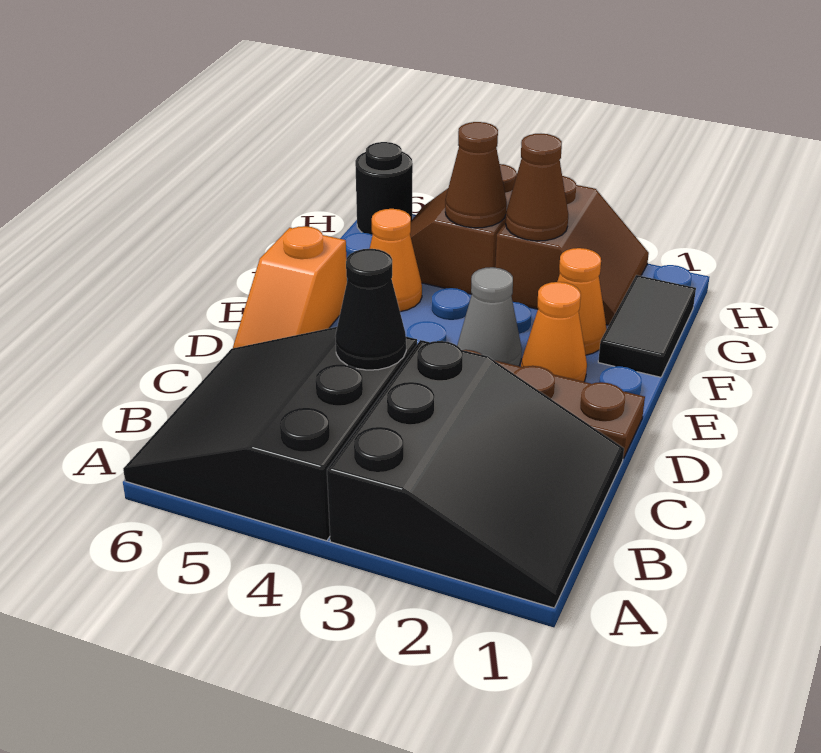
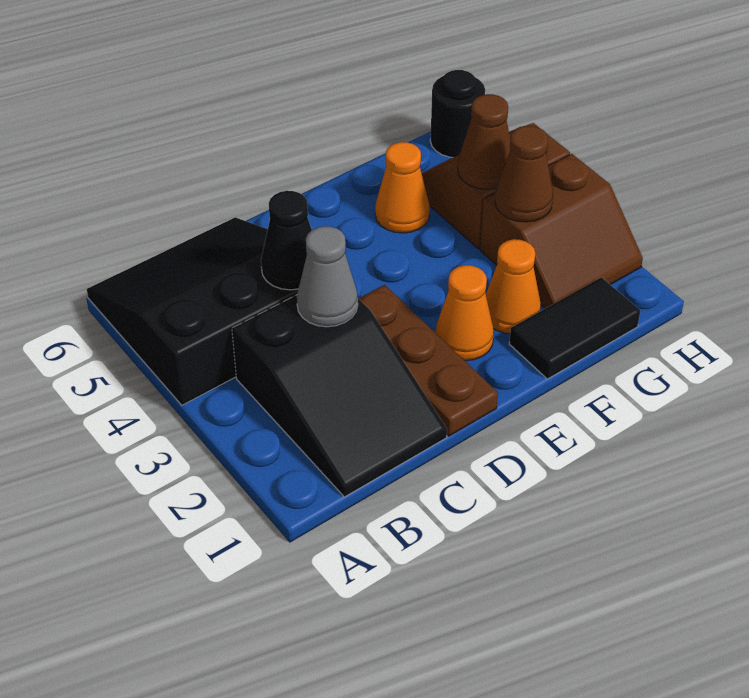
black 3x3 slope [327,340,624,608] -> black 2x3 slope [232,295,447,497]
orange 1x2 slope [233,226,347,348] -> none
grey 1x1 cone [457,267,522,366] -> grey 1x1 cone moved to [297,226,358,327]

